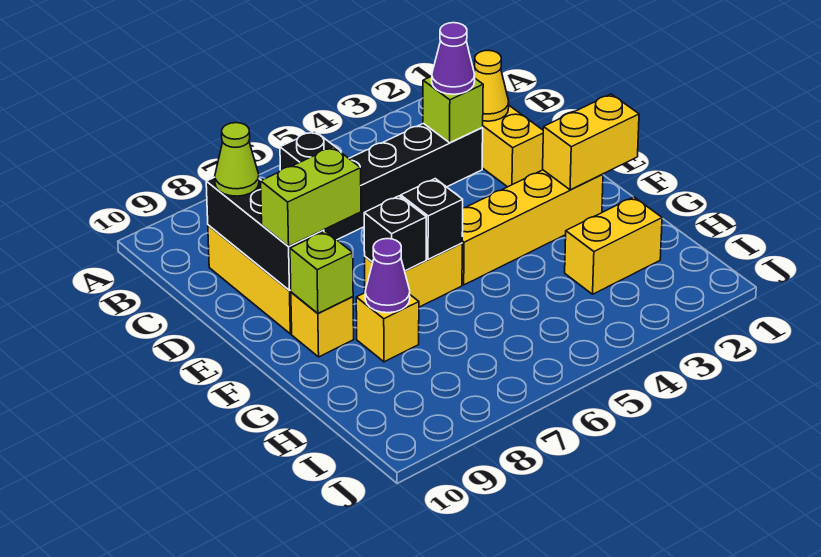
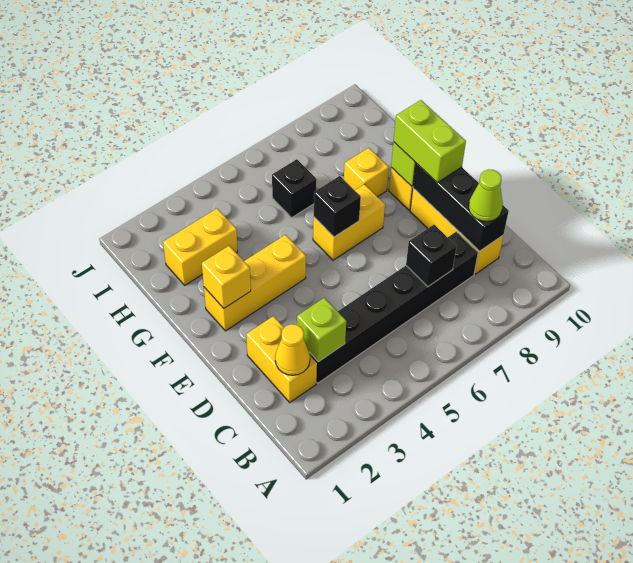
purple 1x1 cone [432,23,475,94] -> none
lime 1x2 brick [261,147,361,246] -> lime 1x2 brick turned to [394,100,466,183]
yellow 1x2 brick [543,94,639,190] -> yellow 1x1 brick [202,246,251,308]
yellow 1x4 brick [462,170,603,285] -> yellow 1x3 brick [204,235,306,331]
black 1x1 brick [364,196,426,271] -> black 1x1 brick moved to [272,159,317,218]
purple 1x1 cone [365,239,410,313] -> none

